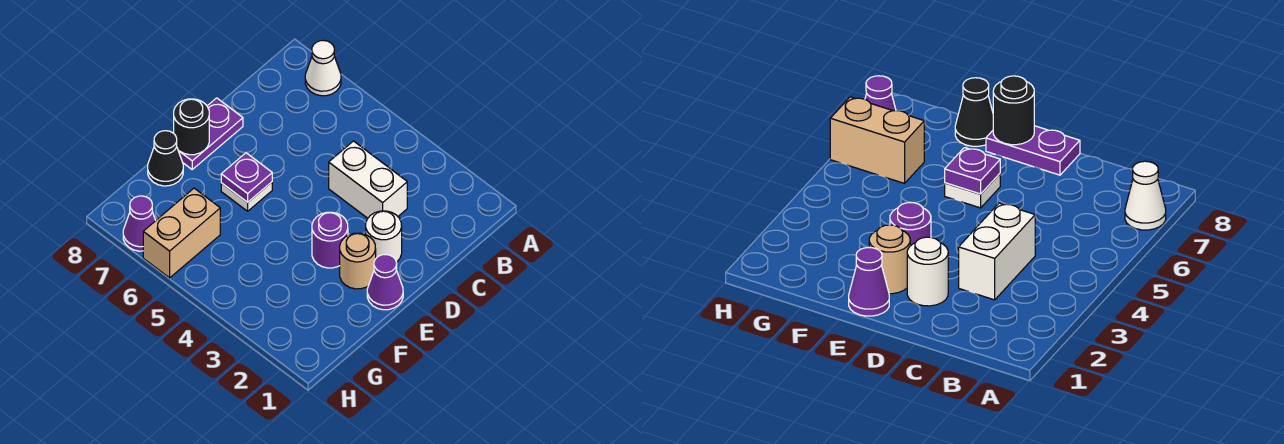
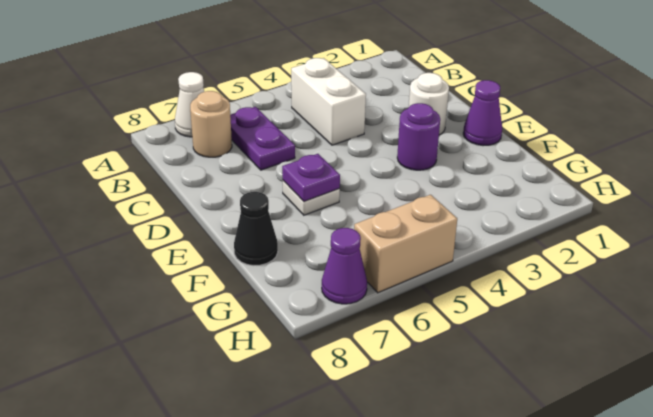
white 1x2 brick [329,141,407,218] -> white 1x2 brick turned to [291,58,366,145]
purple 1x2 plate [178,98,243,169] -> purple 1x2 plate moved to [230,107,295,170]
tan 1x1 round brick [340,233,376,289] -> tan 1x1 round brick moved to [190,91,232,157]
black 1x1 round brick [174,99,209,155] -> none
tan 1x2 brick [143,188,220,278] -> tan 1x2 brick turned to [354,195,457,293]

